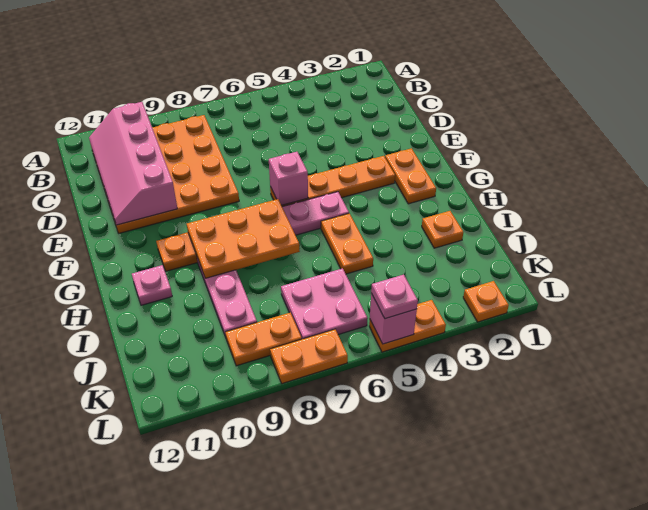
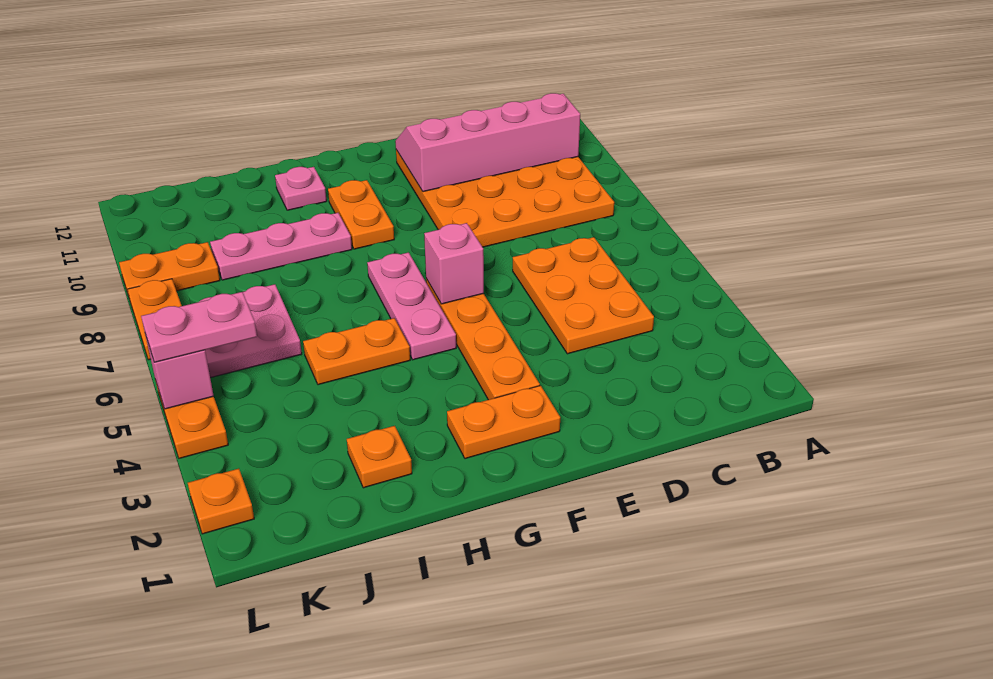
orange 2x3 plate [187,199,300,278] -> orange 2x3 plate moved to [513,237,654,354]
orange 1x2 plate [225,313,302,366] -> orange 1x2 plate turned to [119,242,220,297]
pink 1x1 plate [371,275,418,319] -> pink 1x2 plate [141,292,257,362]

